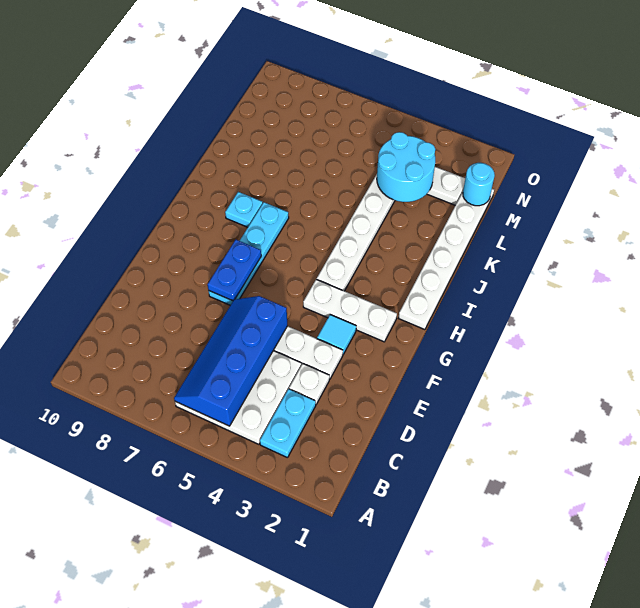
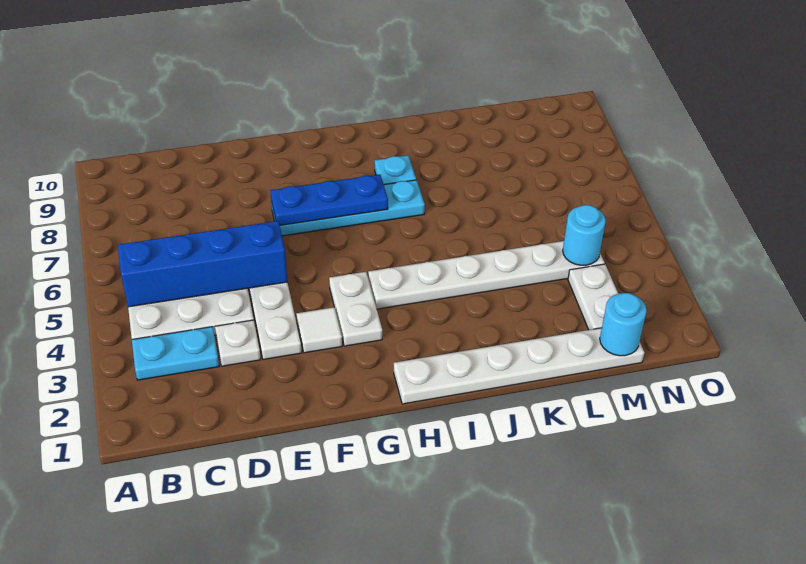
cyan 1x1 tile [317,315,356,354] -> white 1x1 tile [296,307,342,353]
blue 1x2 plate [208,240,261,301] -> blue 1x3 plate [270,174,388,225]
white 1x3 plate [303,279,397,342] -> white 1x2 plate [329,272,382,346]
cyan 2x2 round brick [377,132,435,202] -> cyan 1x1 round brick [563,205,606,265]

